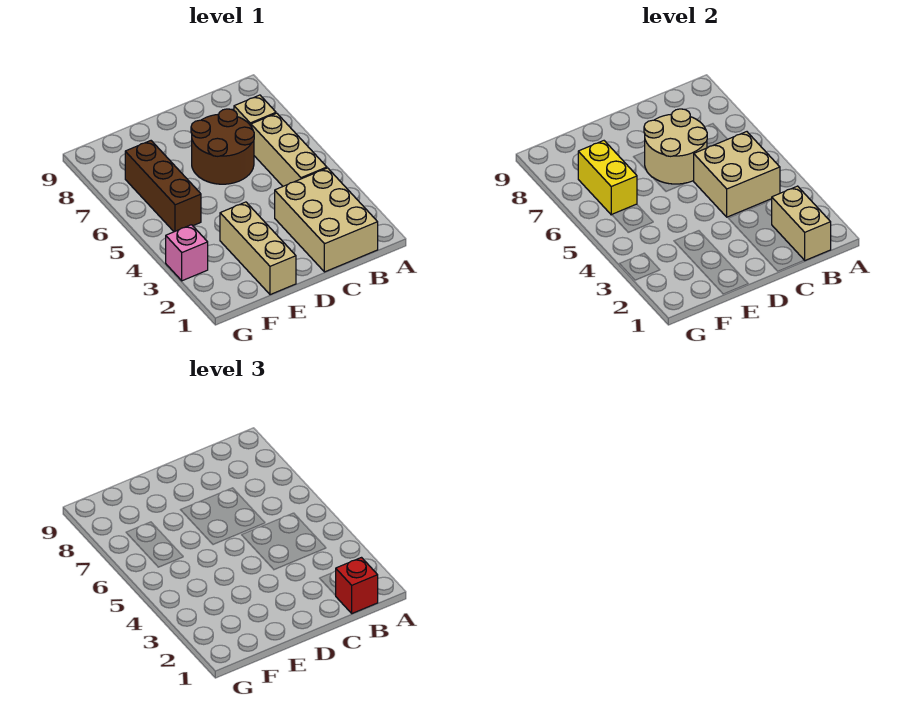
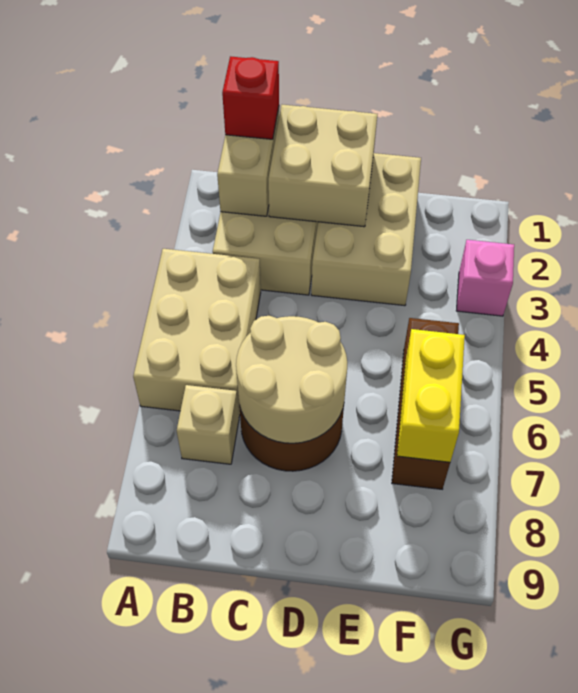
tan 1x3 brick [251,113,327,186] -> tan 2x3 brick [133,249,261,416]
tan 2x2 brick [694,132,780,217] -> tan 2x2 brick moved to [268,105,377,227]
tan 1x3 brick [220,202,296,295] -> tan 2x3 brick [311,153,421,306]

